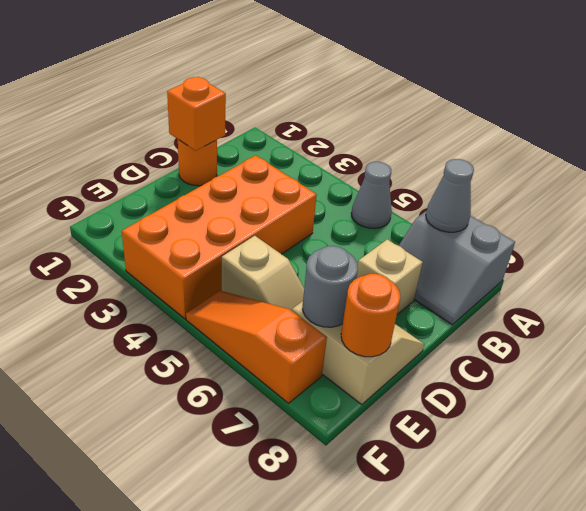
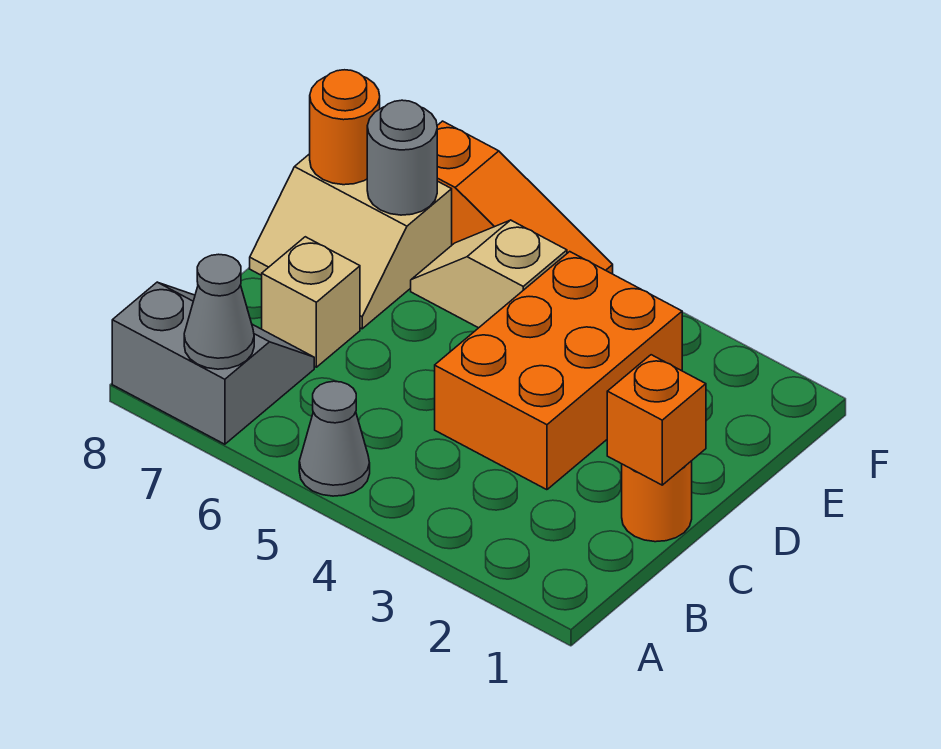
orange 2x4 brick [122,155,317,319] -> orange 2x3 brick [435,252,682,490]

